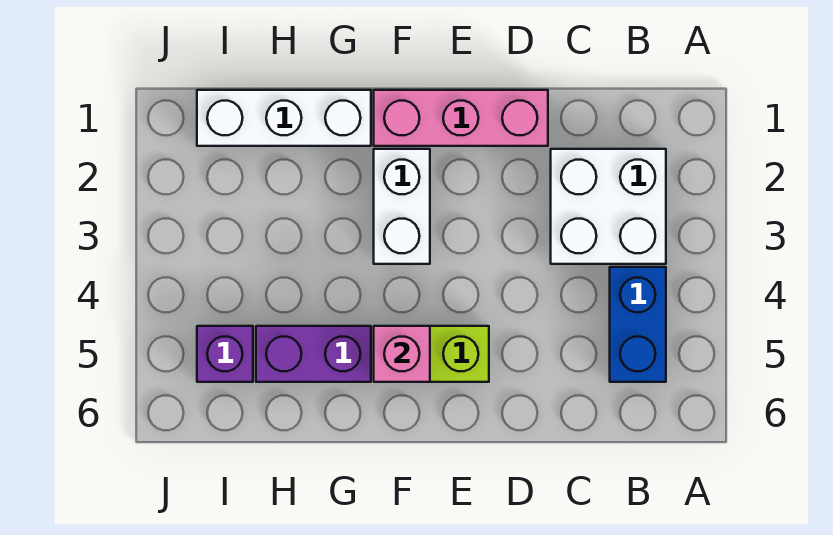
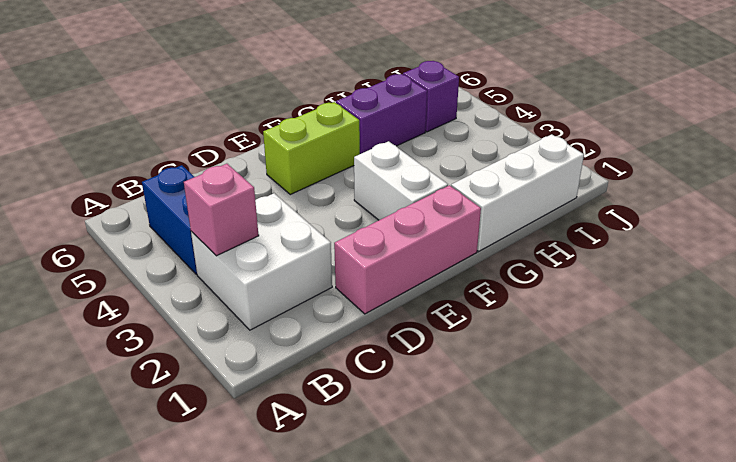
pink 1x1 brick [374,326,430,382] -> pink 1x1 brick moved to [184,164,259,256]

